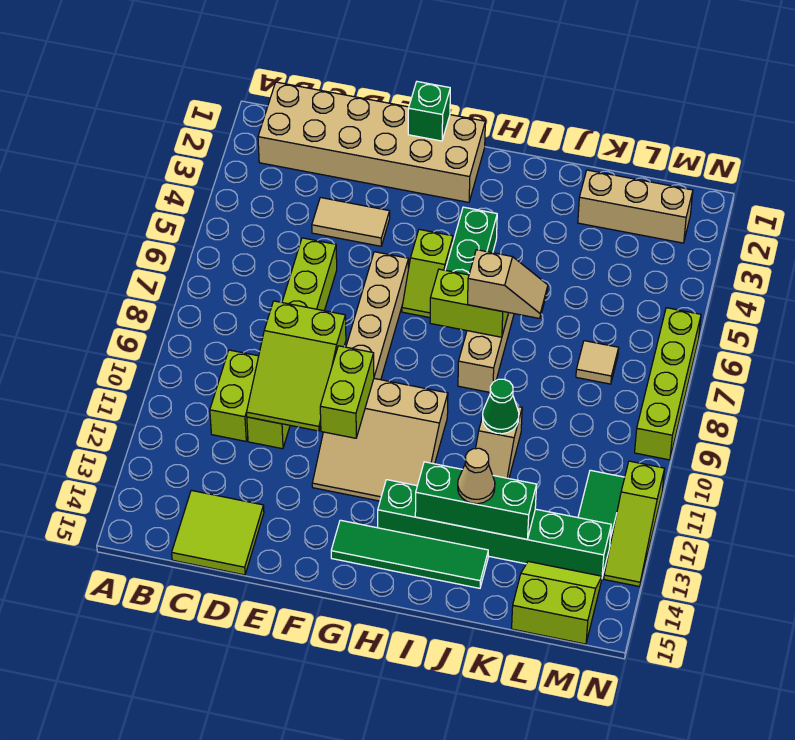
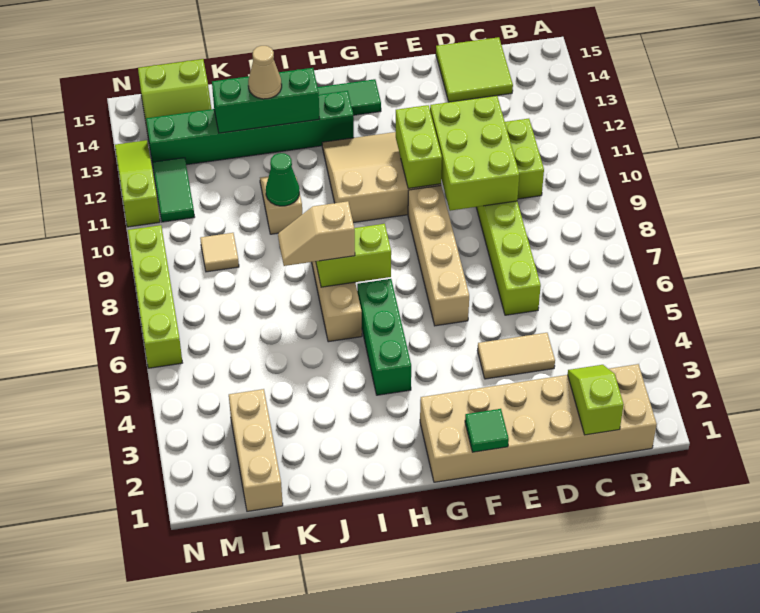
lime 2x3 slope [247,301,346,431] -> lime 2x3 brick [430,96,519,211]
green 1x1 brick [408,82,450,141] -> green 1x1 tile [465,409,509,452]
lime 1x2 slope [402,229,453,318] -> lime 1x2 slope moved to [567,365,624,435]
tan 1x3 brick [578,170,693,243] -> tan 1x3 brick turned to [229,389,283,511]
tan 1x1 tile [576,341,619,384] -> tan 1x1 tile moved to [200,233,239,272]

